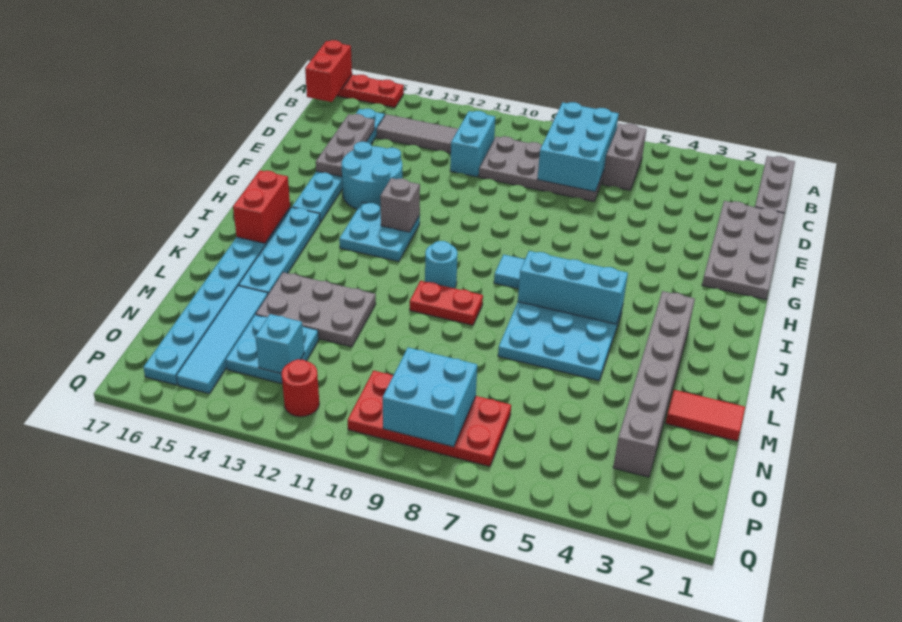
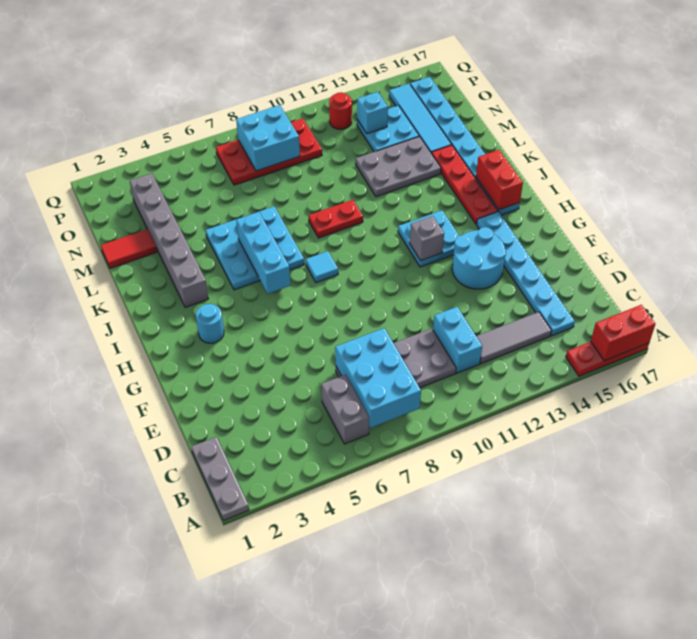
red 1x2 brick [305,40,352,102] -> red 1x2 brick turned to [591,305,655,361]
grey 2x4 plate [702,201,785,300] -> none
grey 1x3 plate [316,114,375,177] -> none
cyan 1x4 plate [239,208,320,294] -> red 1x4 plate [432,145,498,224]
cyan 1x3 brick [518,251,628,324] -> cyan 1x3 brick turned to [236,212,290,294]
cyan 1x1 round brick [425,241,458,288] -> cyan 1x1 round brick moved to [196,304,224,343]

